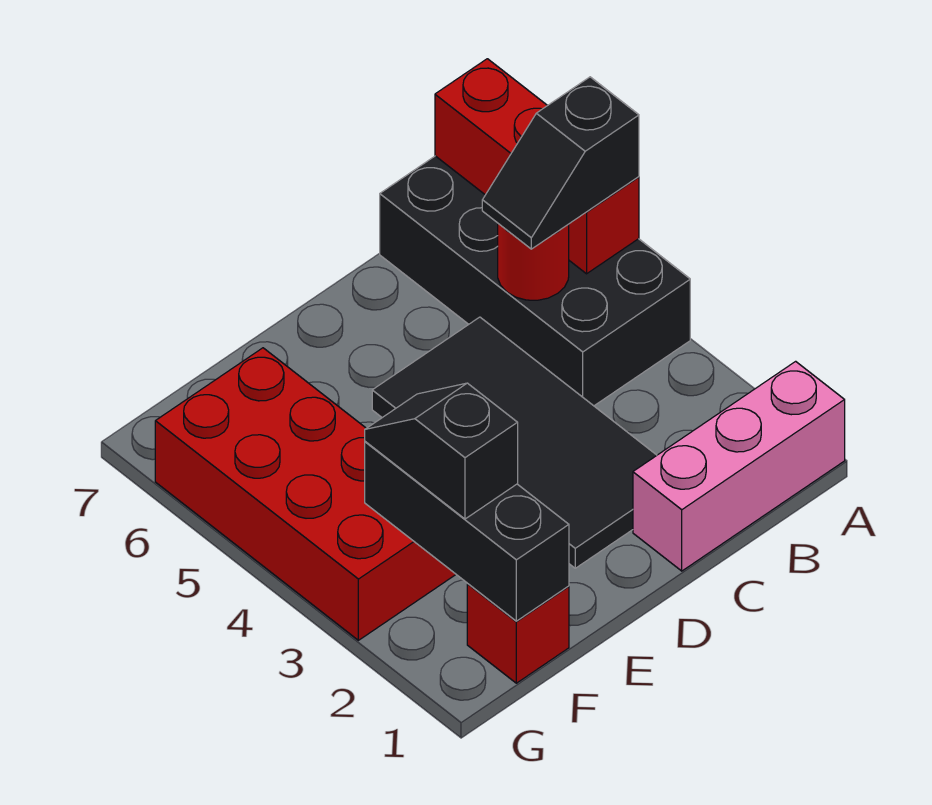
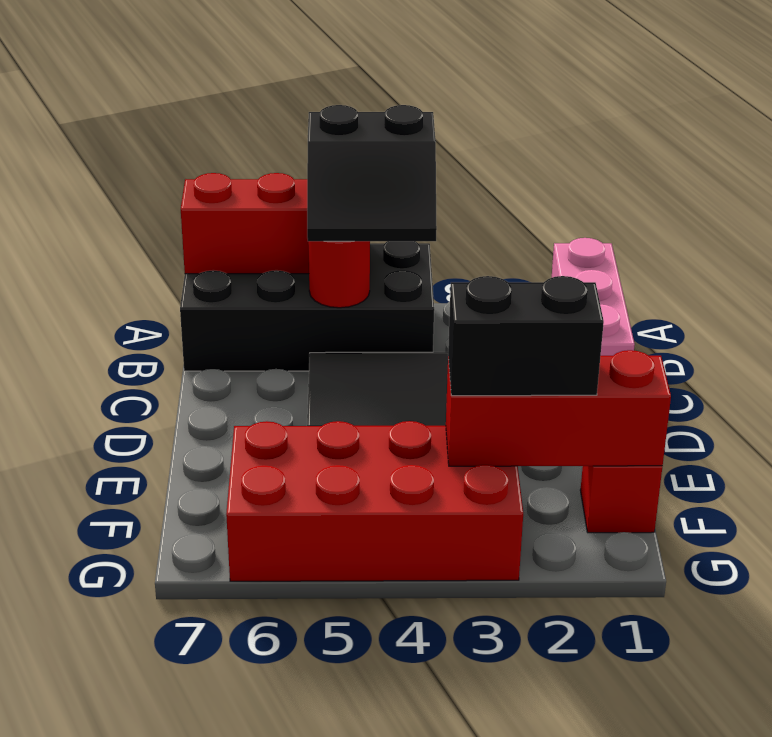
black 1x2 slope [482,77,639,249] -> black 2x2 slope [307,105,437,241]
black 1x3 brick [365,442,569,621] -> red 1x3 brick [446,350,671,466]
black 1x2 slope [365,383,518,519] -> black 1x2 brick [448,276,604,396]

